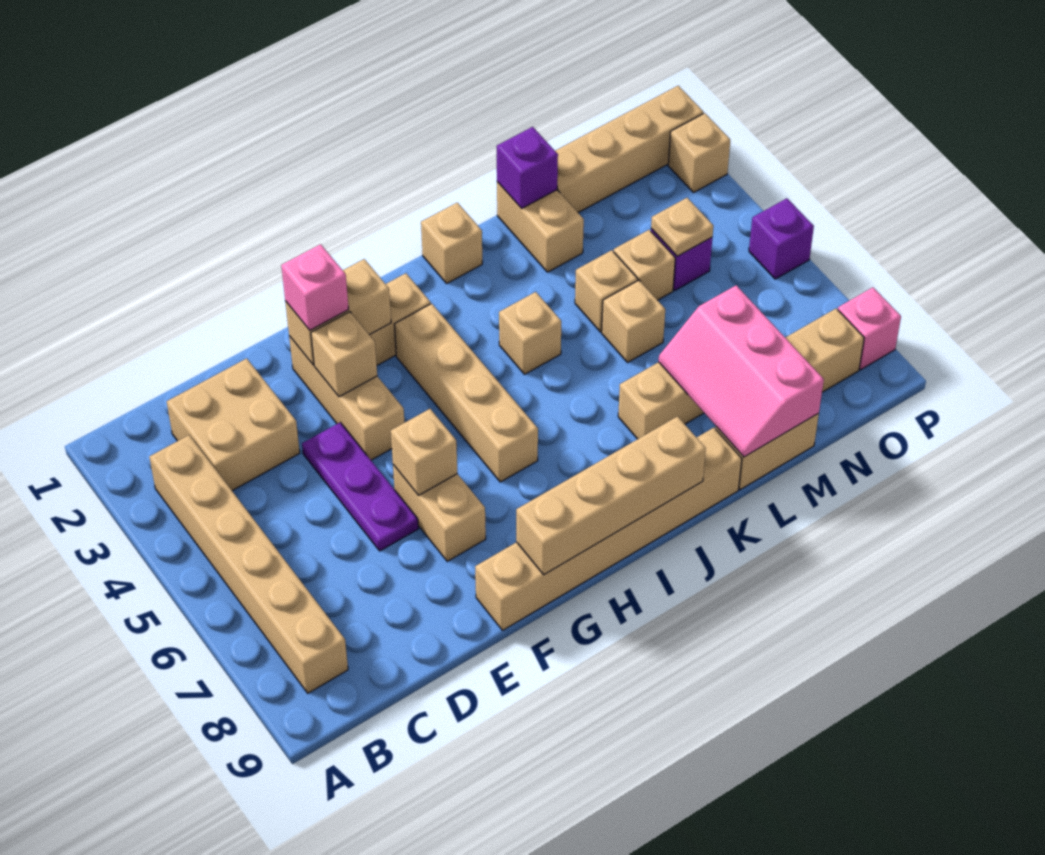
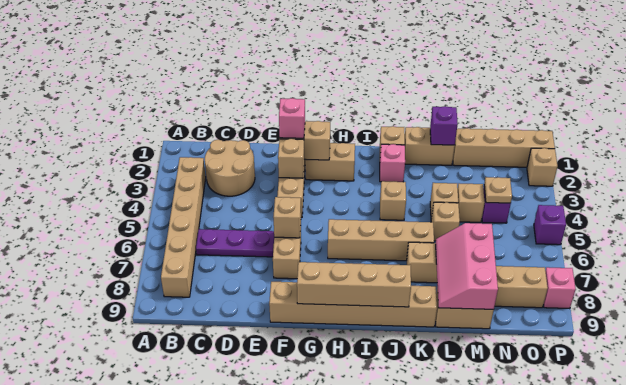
tan 2x2 brick [167,358,300,491] -> tan 2x2 round brick [205,140,255,196]
purple 1x3 plate [302,423,418,551] -> purple 1x3 plate turned to [196,229,274,257]
tan 1x4 brick [394,304,538,482] -> tan 1x4 brick turned to [328,219,434,261]
none -> pink 1x1 brick [380,144,405,182]
tan 1x2 brick [497,182,584,272] -> tan 1x2 brick turned to [405,127,455,165]

